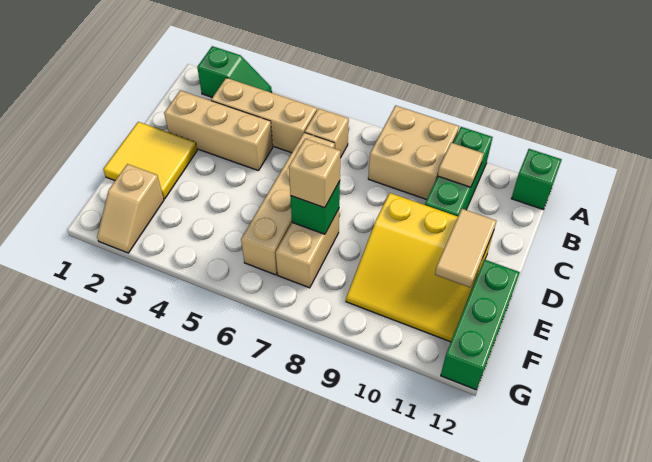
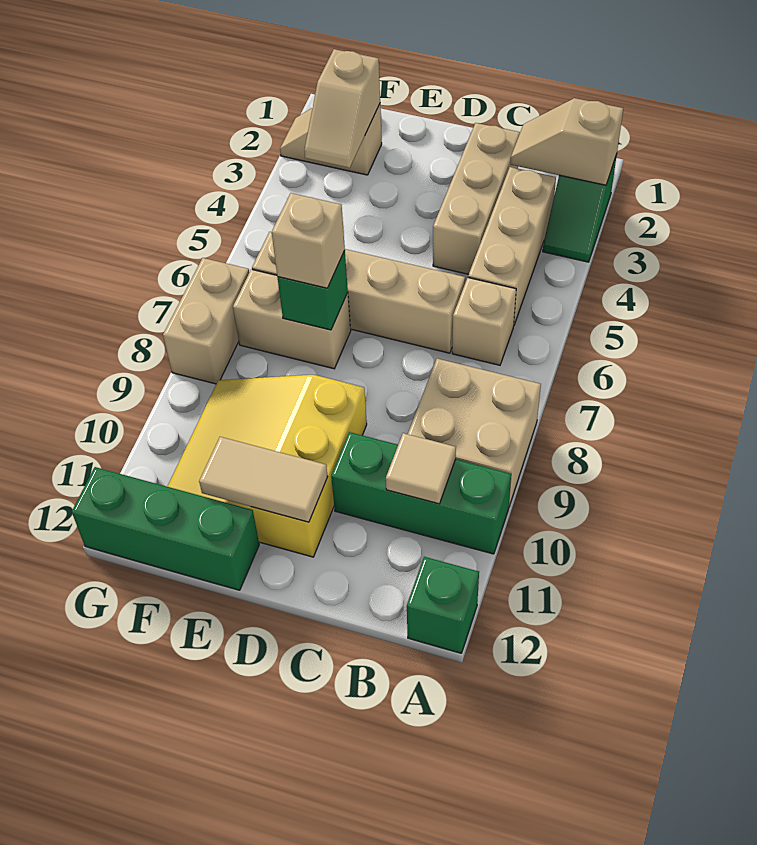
none -> tan 1x2 slope [510,98,623,185]
yellow 2x2 tile [103,122,197,199] -> none
none -> tan 1x2 slope [304,49,380,168]
none -> tan 1x2 brick [163,258,249,384]

